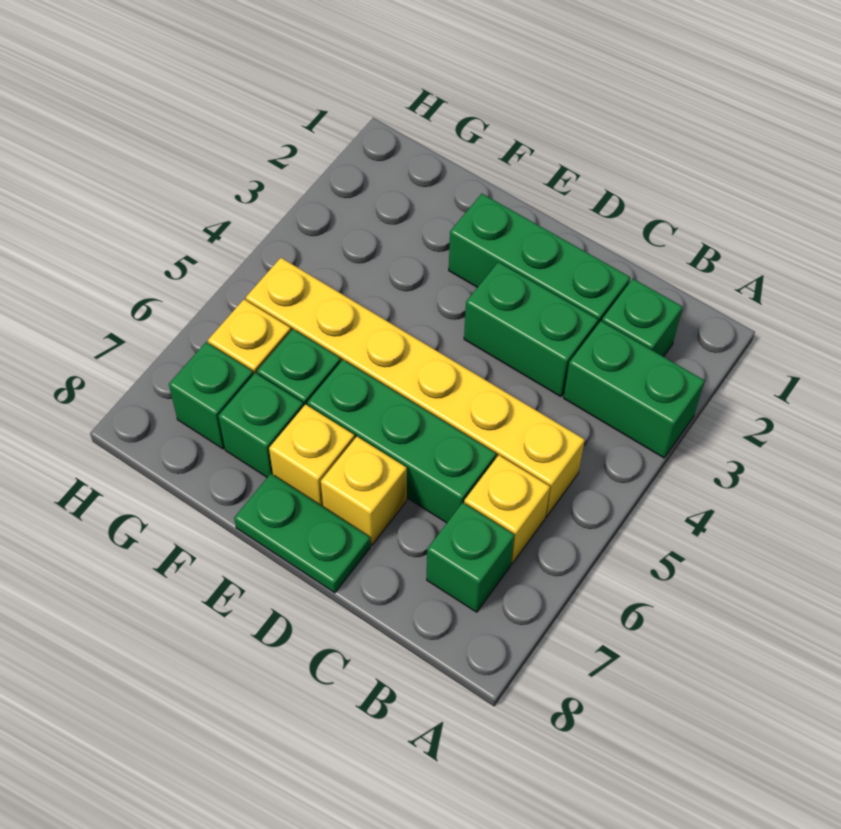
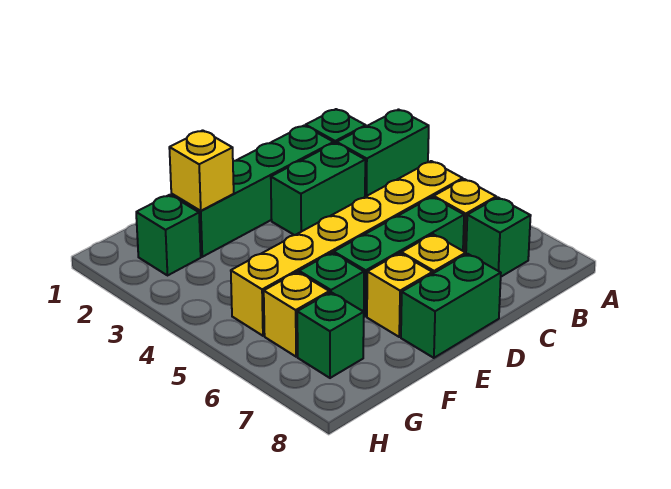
green 1x3 brick [449,194,630,325] -> green 1x4 brick [171,126,334,257]
green 1x2 plate [234,474,370,593] -> green 1x2 brick [401,254,501,358]
none -> yellow 1x1 brick [169,130,234,211]
green 1x1 brick [218,373,303,477] -> green 1x1 brick moved to [136,195,201,275]

